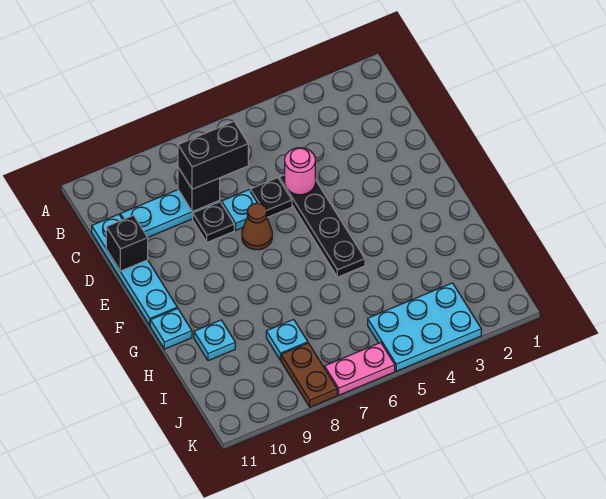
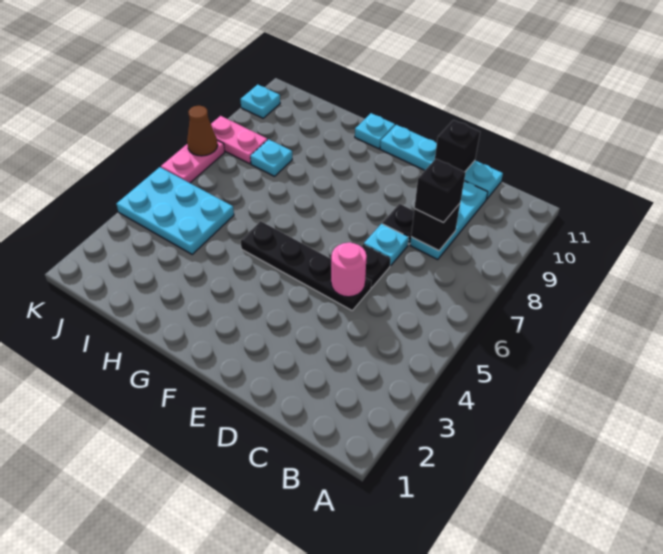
black 1x2 brick [178,122,248,189] -> black 1x1 brick [414,159,466,223]
brown 1x1 cone [242,203,272,250] -> brown 1x1 cone moved to [187,106,218,156]
cyan 1x1 plate [194,320,235,361] -> cyan 1x1 plate moved to [240,85,280,118]
cyan 2x3 plate [368,283,481,371] -> cyan 2x3 plate turned to [116,167,234,254]
brown 1x2 plate [281,343,337,407] -> pink 1x2 plate [211,116,267,164]

